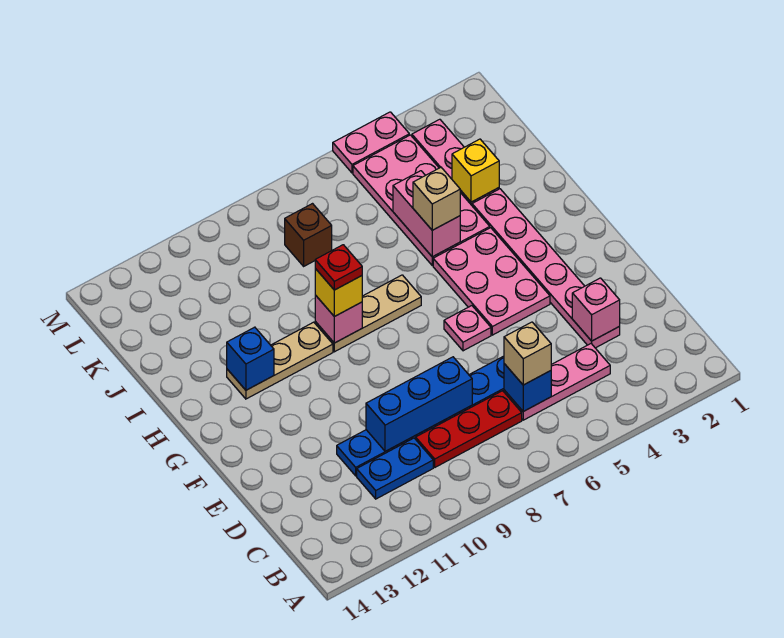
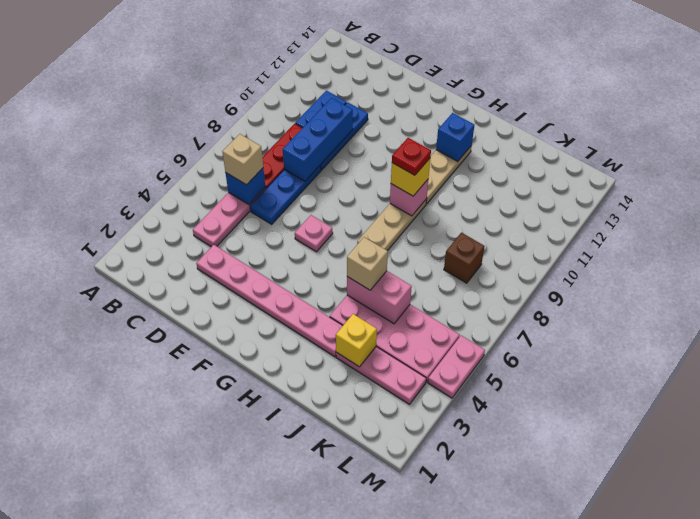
pink 1x1 brick [572,278,620,341] -> none
pink 2x3 plate [433,228,550,335] -> none

